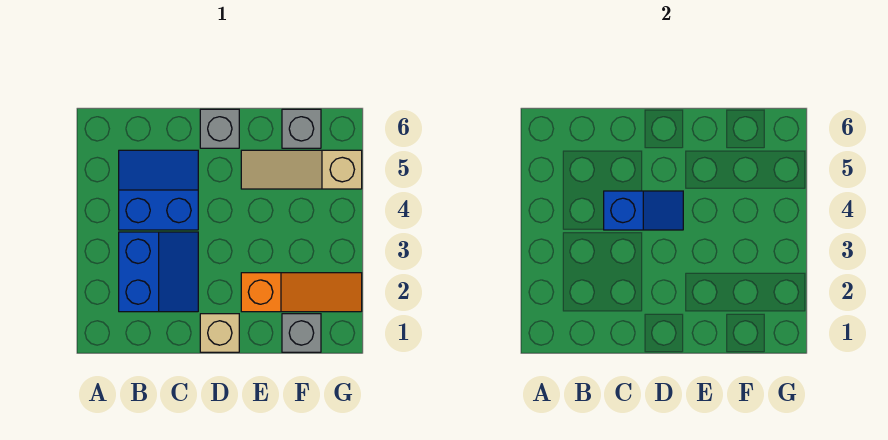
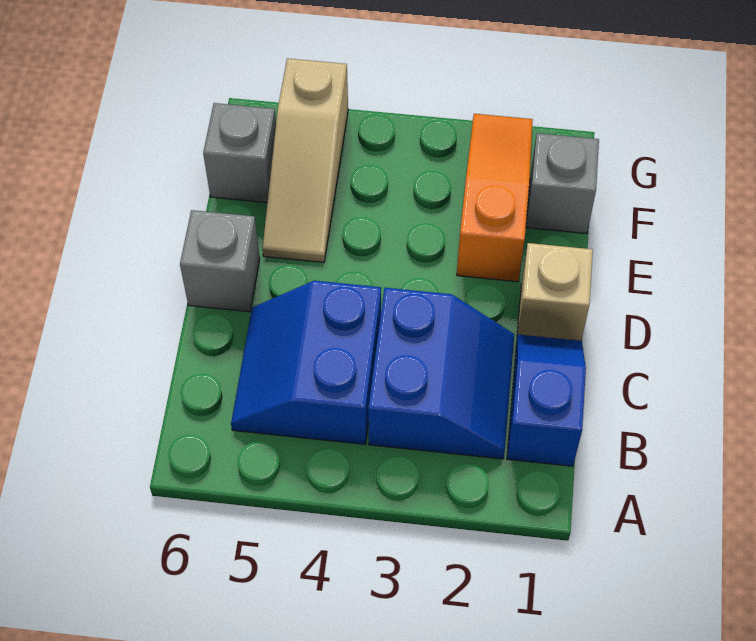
blue 2x2 slope [119,232,198,312] -> blue 2x2 slope turned to [368,288,514,459]
blue 1x2 slope [604,191,683,230] -> blue 1x2 slope moved to [507,334,586,466]

